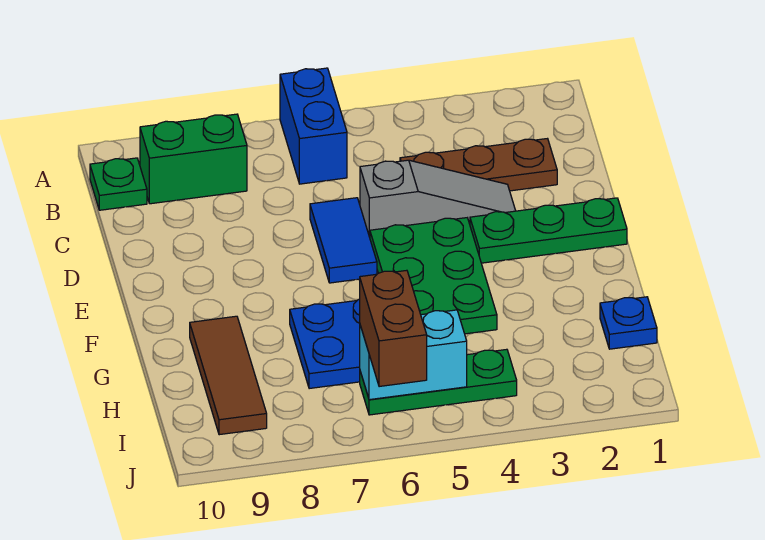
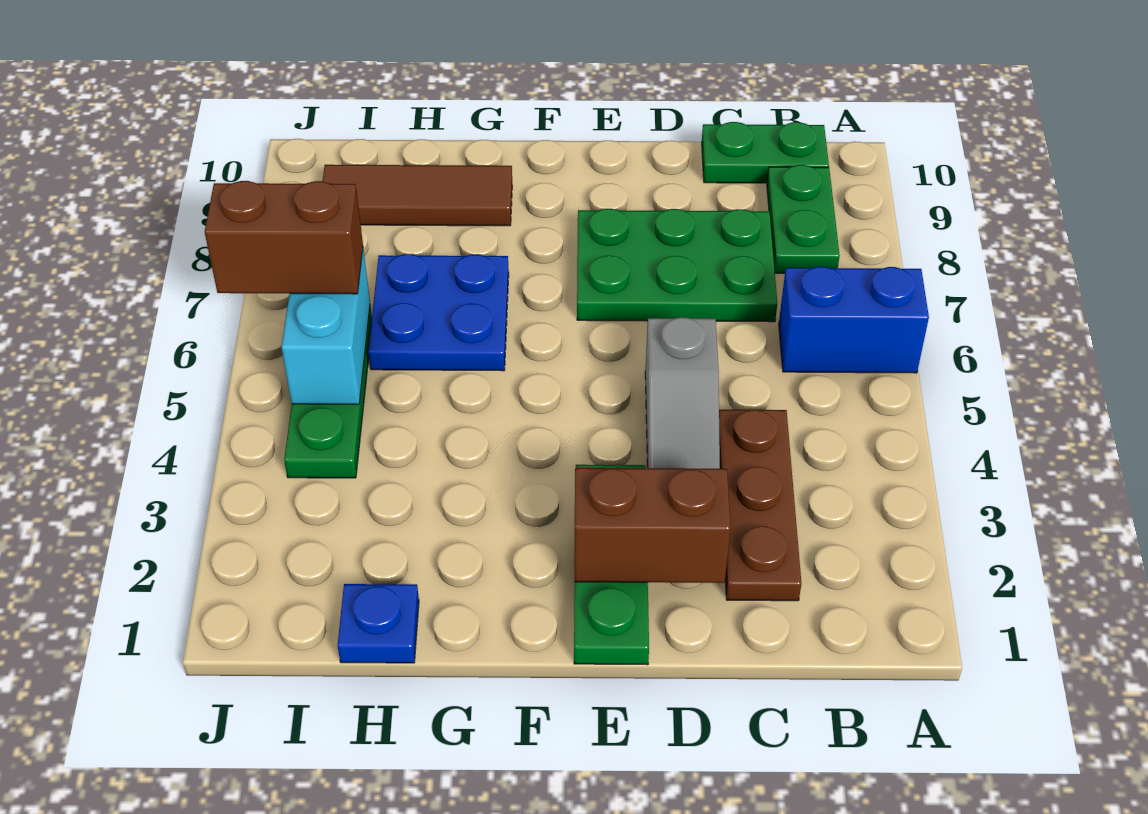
green 1x2 brick [140,114,247,204] -> green 1x2 plate [767,165,840,273]
green 1x1 plate [90,158,147,210] -> green 1x2 plate [702,122,829,183]
none -> brown 1x2 brick [575,468,730,583]
blue 1x2 tile [310,198,377,283] -> none
green 2x3 plate [370,218,497,334] -> green 2x3 plate moved to [577,209,777,322]

